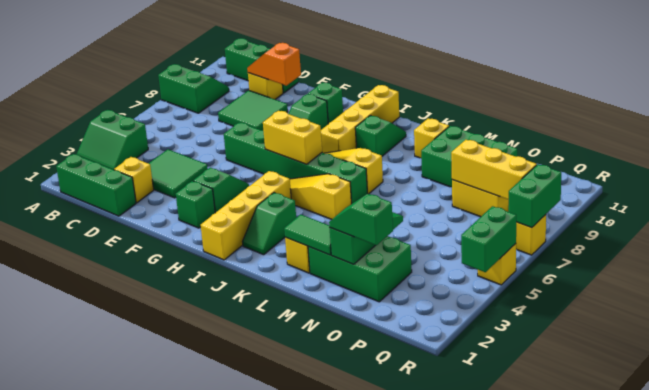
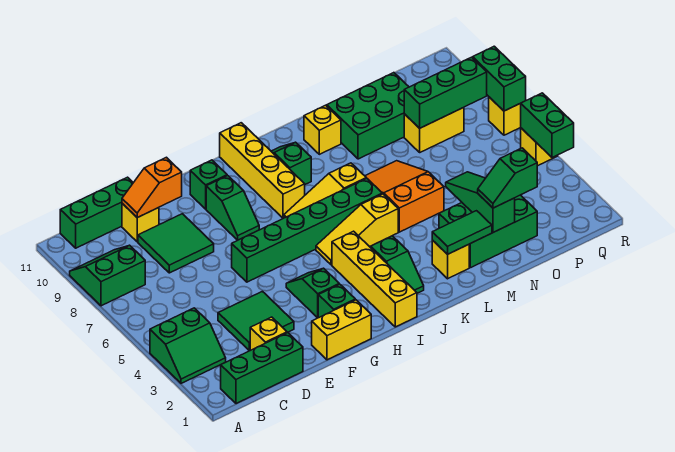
yellow 1x2 brick [263,111,322,165] -> yellow 1x2 brick moved to [312,300,371,360]
none -> orange 2x3 slope [365,161,444,232]
yellow 1x3 brick [451,140,537,200] -> green 1x3 brick [404,57,487,128]

